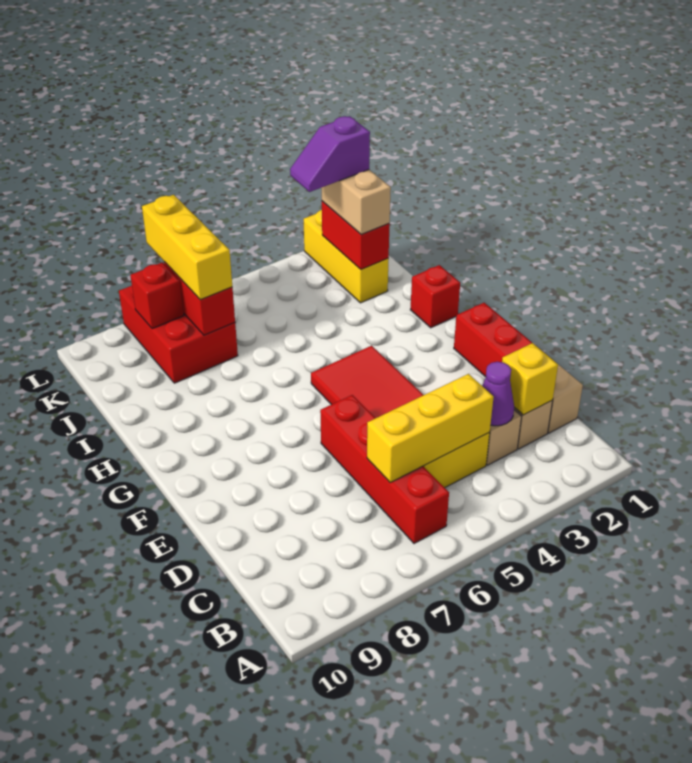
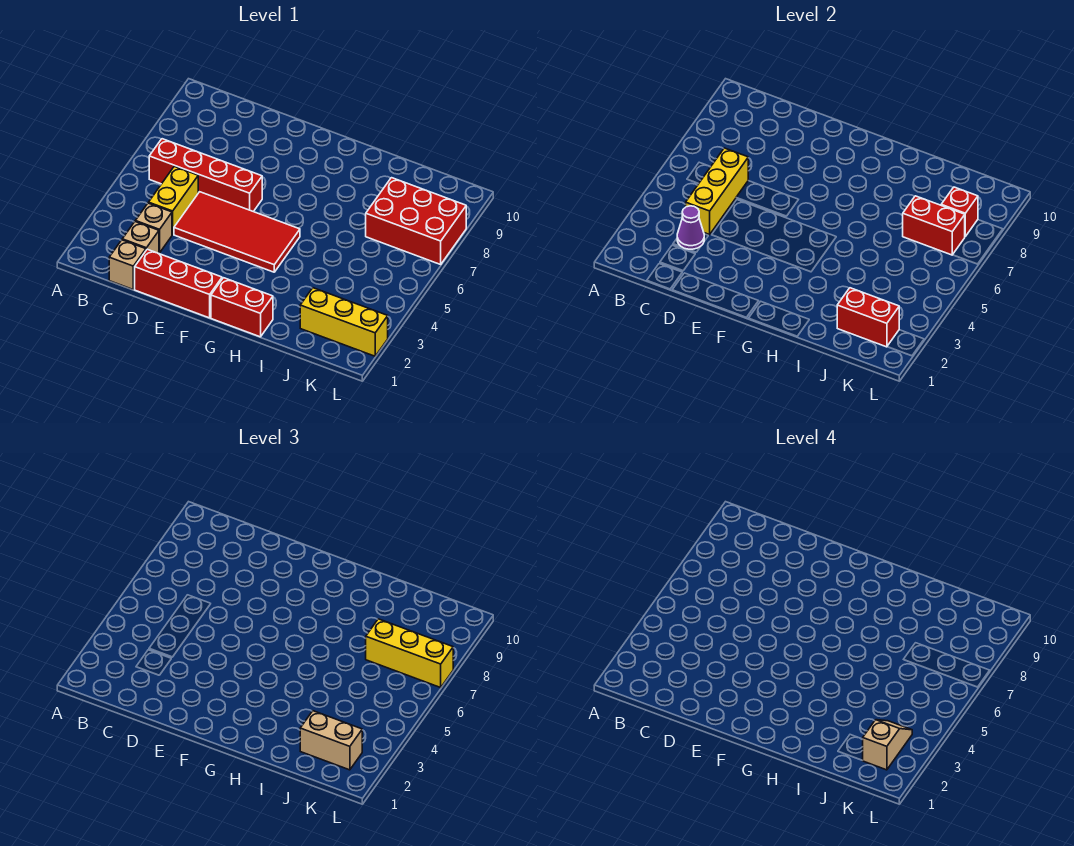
yellow 1x1 brick [502,343,558,415] -> none
red 1x1 brick [410,265,460,328] -> red 1x2 brick [211,278,273,337]
purple 1x2 slope [290,116,370,192] -> tan 1x2 slope [862,720,912,770]

